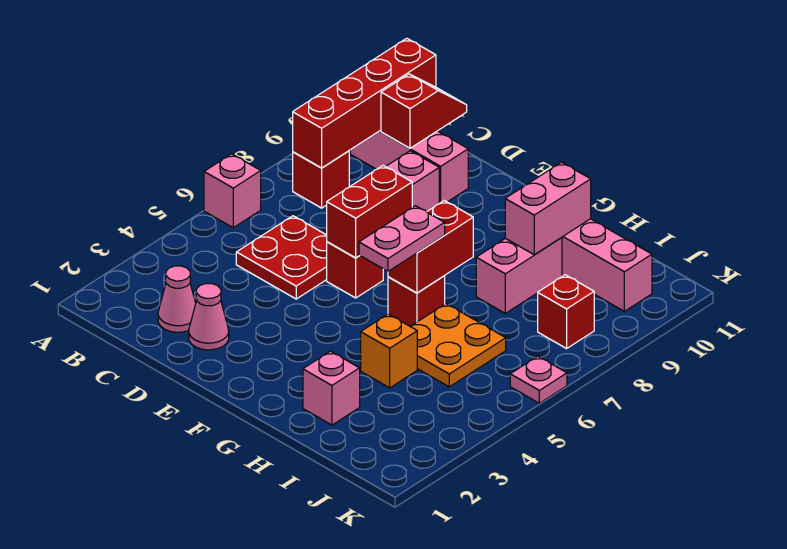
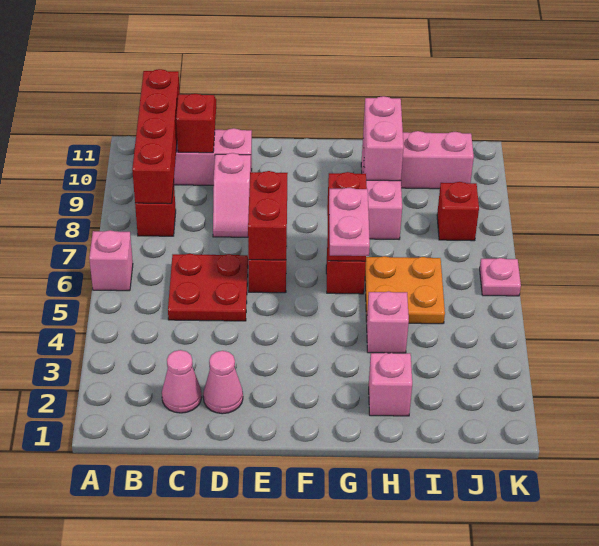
orange 1x1 brick [361,314,417,388] -> pink 1x1 brick [367,291,409,353]

